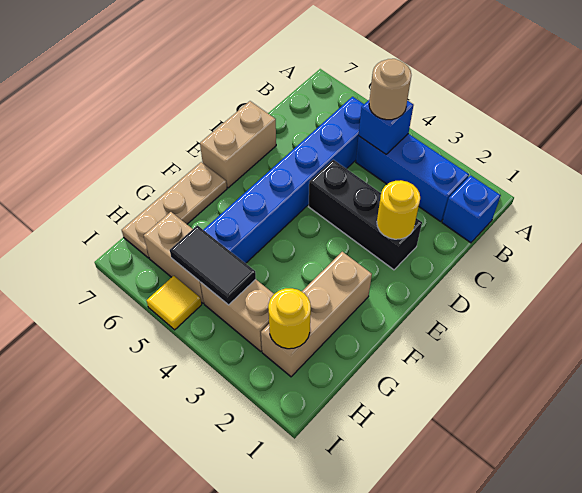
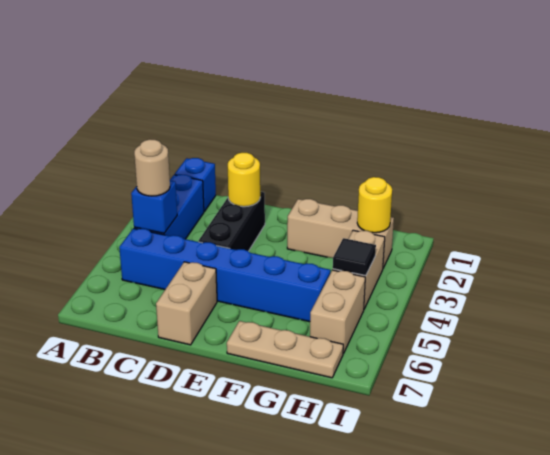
tan 1x2 brick [200,101,276,188] -> tan 1x2 brick turned to [156,262,217,345]
black 1x2 tile [170,225,256,305] -> black 1x1 tile [333,238,376,276]
yellow 1x1 tile [146,276,202,330] -> none

